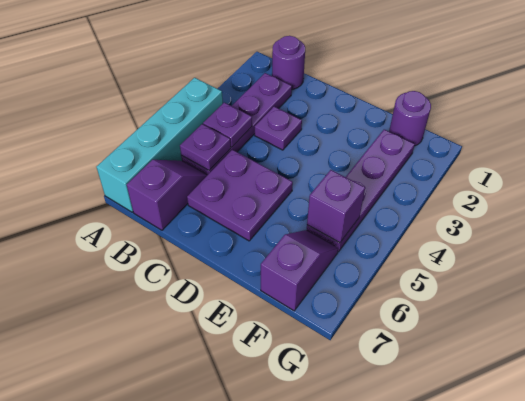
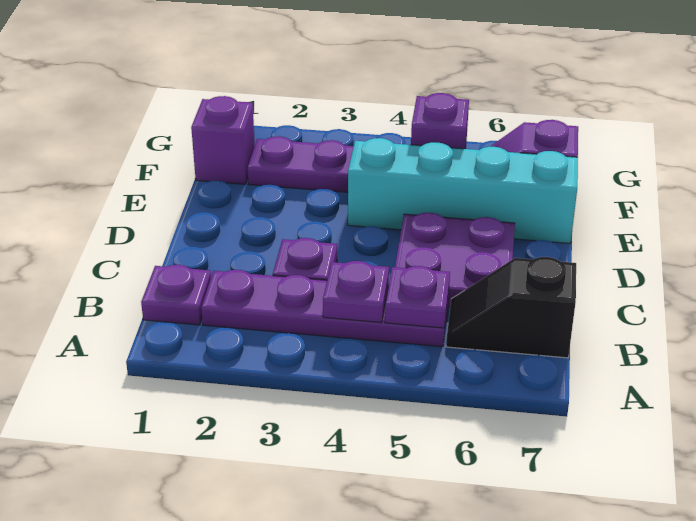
cyan 1x4 brick [96,78,223,212] -> cyan 1x4 brick moved to [348,138,578,243]
purple 1x1 round brick [272,36,305,90] -> purple 1x1 plate [141,265,211,325]
purple 1x2 slope [127,160,207,230] -> black 1x2 slope [446,257,576,358]
purple 1x1 round brick [389,91,431,146] -> purple 1x1 brick [191,96,255,184]

